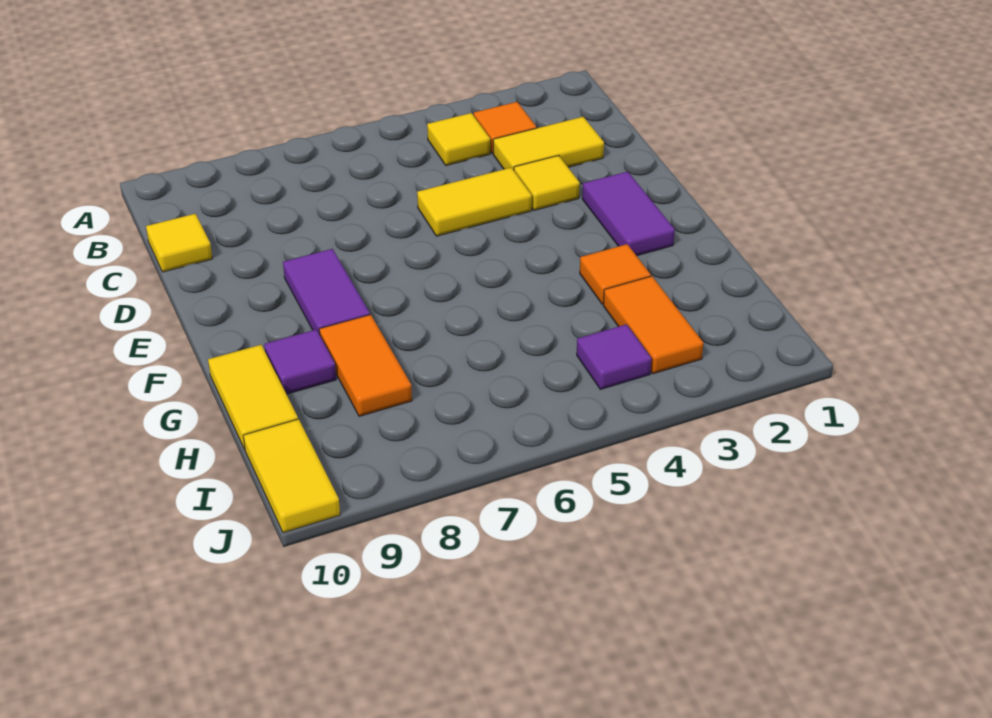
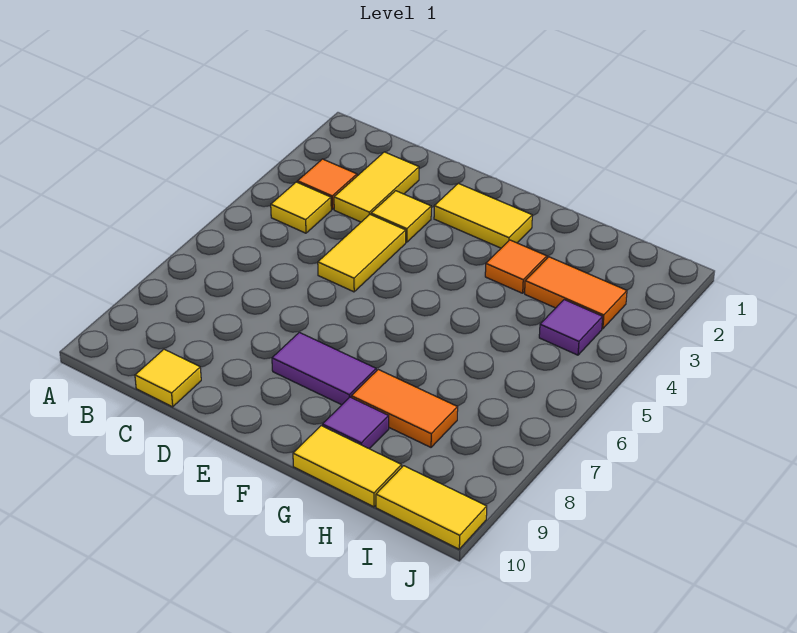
purple 1x2 tile [582,172,675,256] -> yellow 1x2 tile [434,183,532,248]

